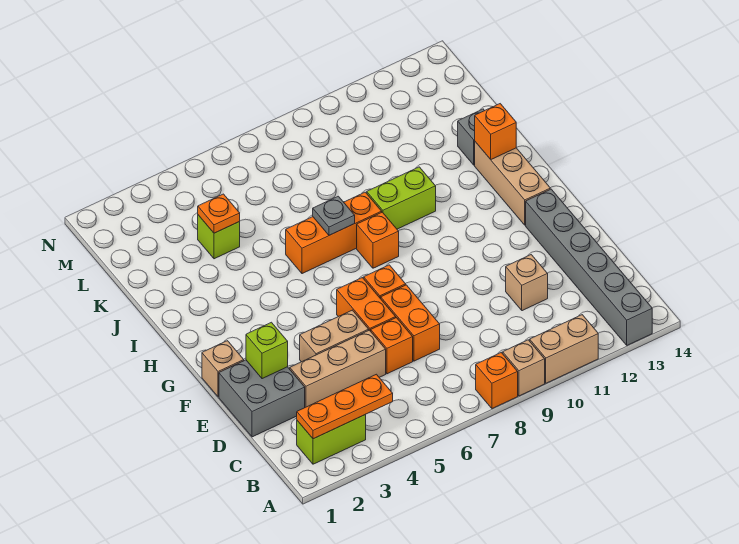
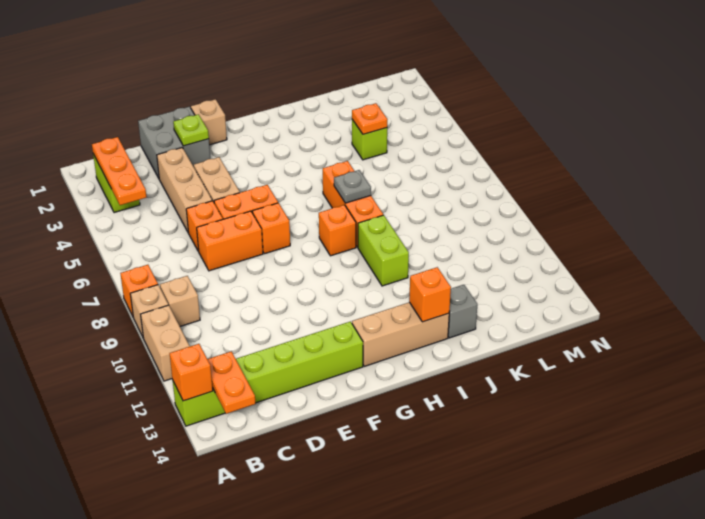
grey 1x6 brick [526,189,652,345] -> lime 1x6 brick [173,322,363,426]
none -> orange 1x1 brick [170,344,213,401]
none -> orange 1x2 plate [207,352,256,414]
tan 1x1 brick [506,255,548,311] -> tan 1x1 brick moved to [160,276,200,326]
lime 1x1 brick [246,322,288,379] -> lime 1x1 plate [173,114,209,146]

